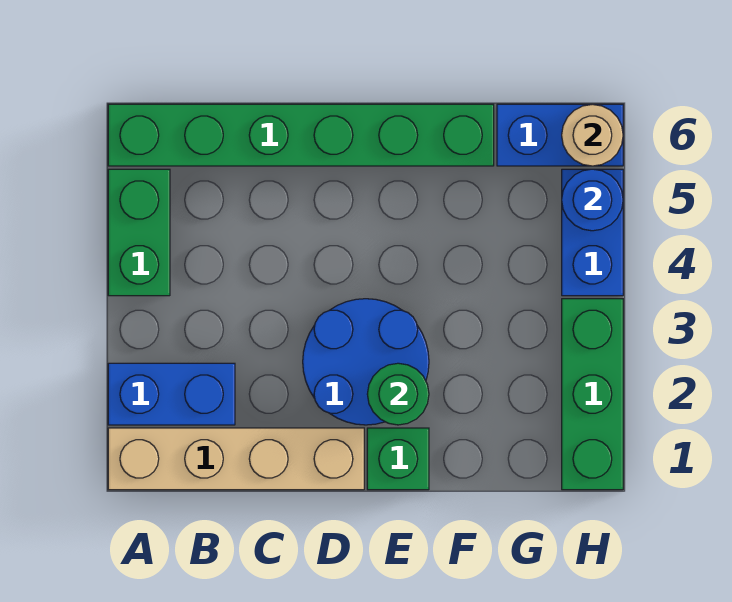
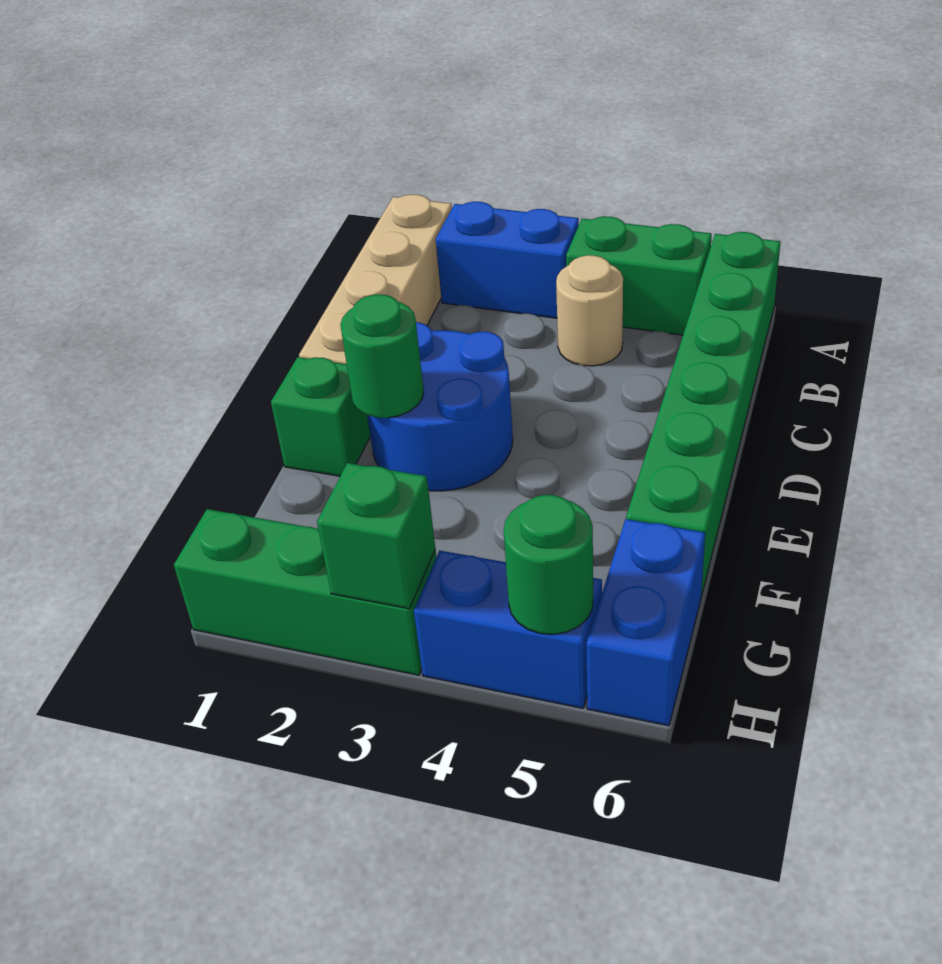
blue 1x2 brick [108,363,235,425] -> blue 1x2 brick turned to [436,202,579,318]
none -> green 1x1 brick [317,463,435,609]
blue 1x1 round brick [562,169,623,231] -> green 1x1 round brick [504,495,593,634]
tan 1x1 round brick [562,104,623,166] -> tan 1x1 round brick moved to [556,255,623,366]

